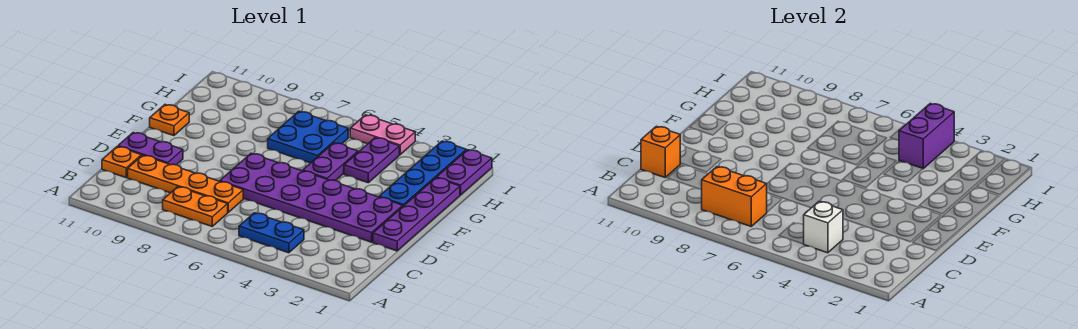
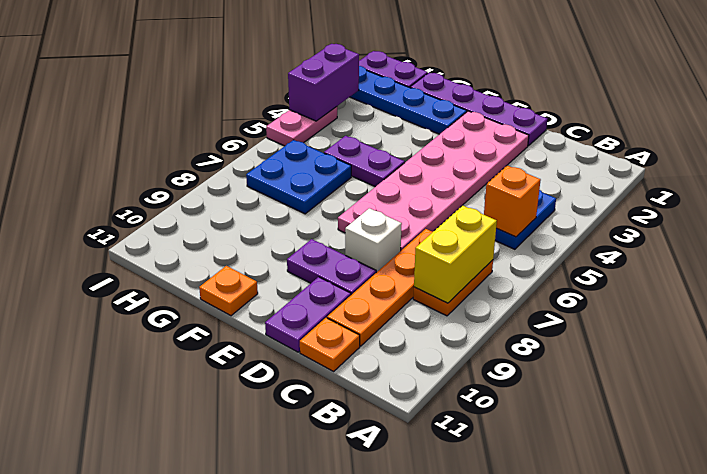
white 1x1 brick [804,202,843,253] -> white 1x1 brick moved to [345,208,402,273]
orange 1x2 brick [702,167,767,226] -> yellow 1x2 brick [414,205,497,303]
orange 1x1 brick [641,126,680,177] -> orange 1x1 brick moved to [484,166,541,237]
purple 2x6 plate [220,153,403,242] -> pink 2x6 plate [338,111,529,250]
purple 1x2 plate [344,138,399,183] -> purple 1x2 plate moved to [287,239,376,295]
purple 1x2 brick [899,104,954,169] -> purple 1x2 brick turned to [288,44,359,121]

